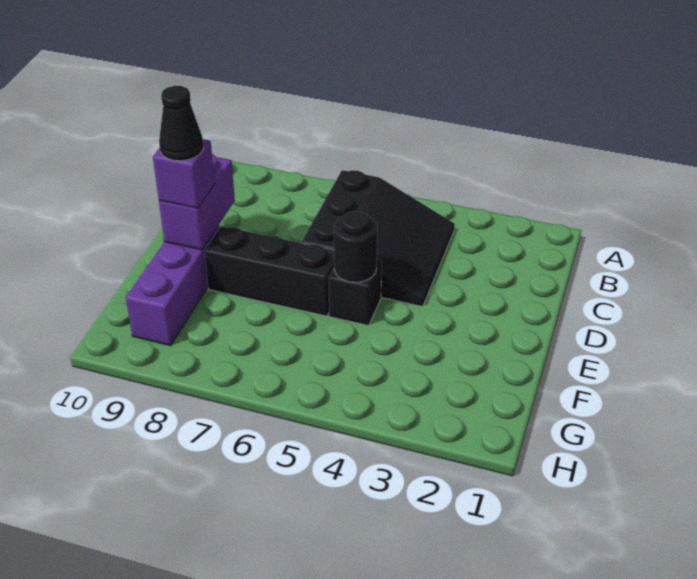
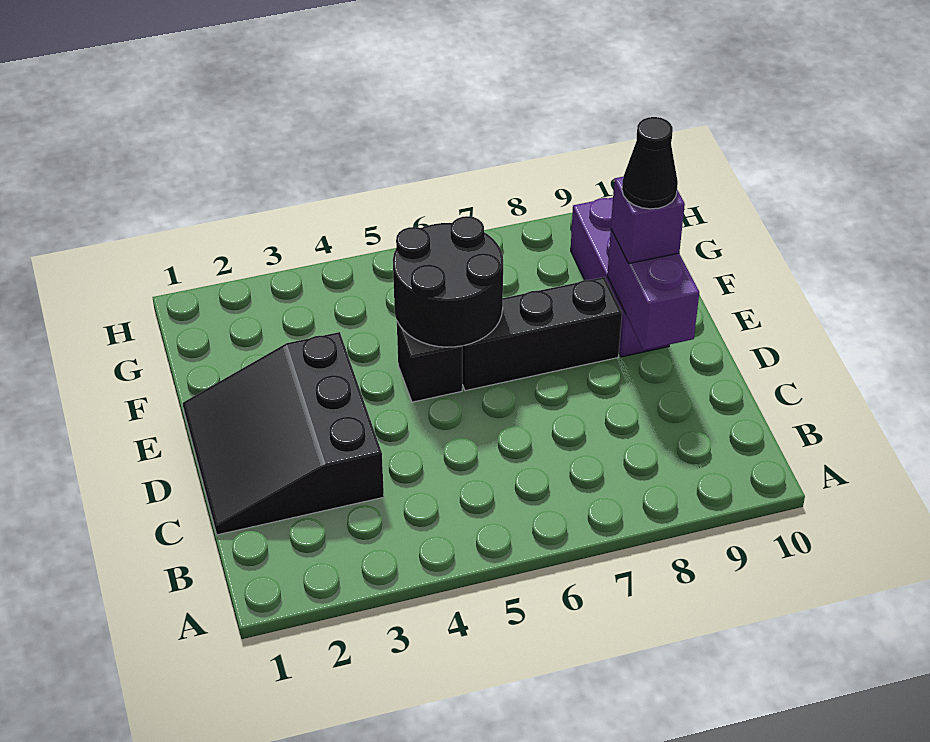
black 3x3 slope [302,170,455,306] -> black 3x3 slope moved to [183,332,384,535]
black 1x1 round brick [334,211,377,282] -> black 2x2 round brick [393,216,503,347]

